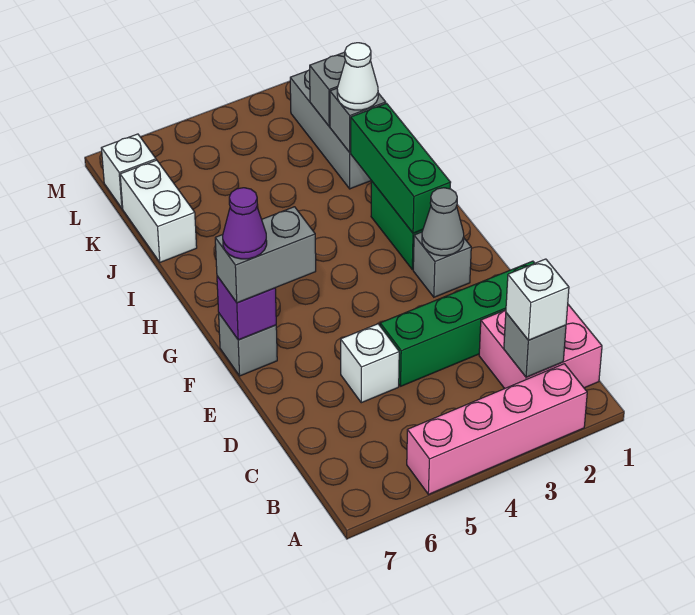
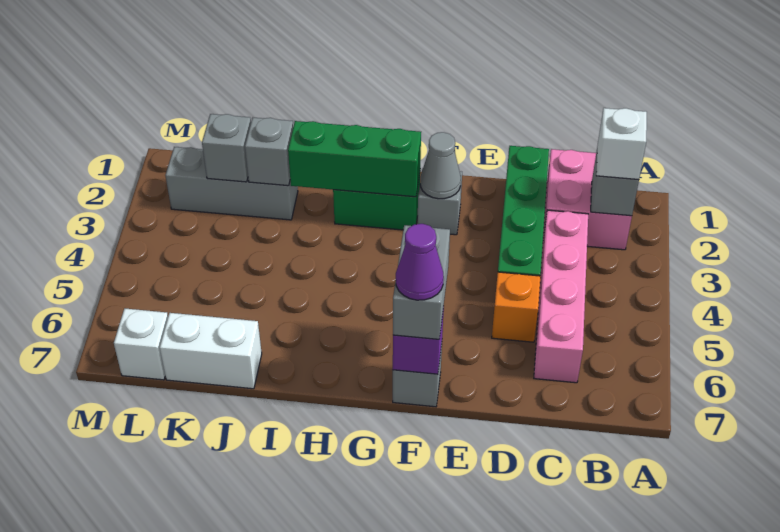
pink 1x4 brick [407,364,587,494] -> pink 1x4 brick moved to [534,210,588,383]
white 1x1 brick [341,324,399,403] -> orange 1x1 brick [492,272,541,342]
white 1x1 cone [337,43,378,110] -> none

